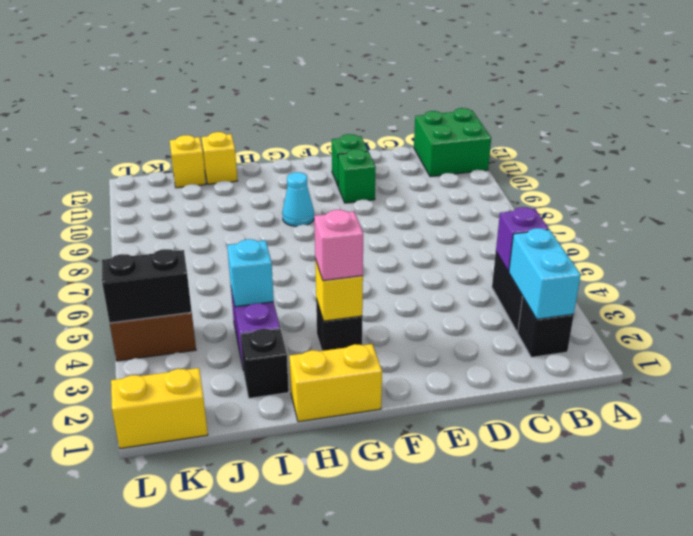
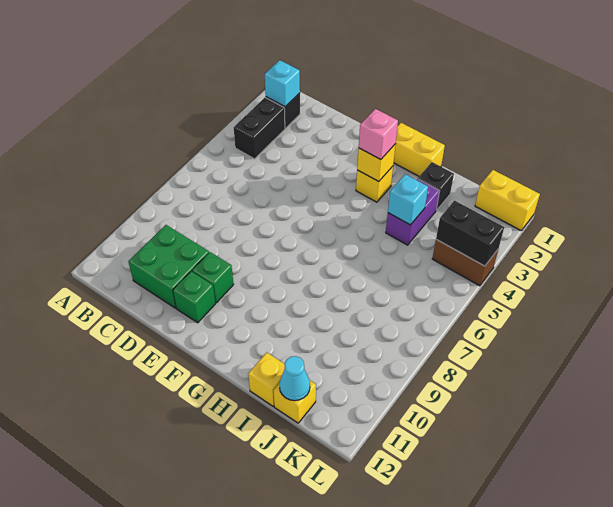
green 2x2 brick [414,108,491,177] -> green 2x2 brick moved to [128,225,209,308]
cyan 1x2 brick [509,228,581,319] -> cyan 1x1 brick [265,60,300,107]
purple 1x1 brick [496,207,549,272] -> none
black 1x1 brick [316,299,362,351] -> yellow 1x1 brick [356,166,393,202]
cyan 1x1 cone [282,172,314,227] -> cyan 1x1 cone moved to [279,356,310,401]

